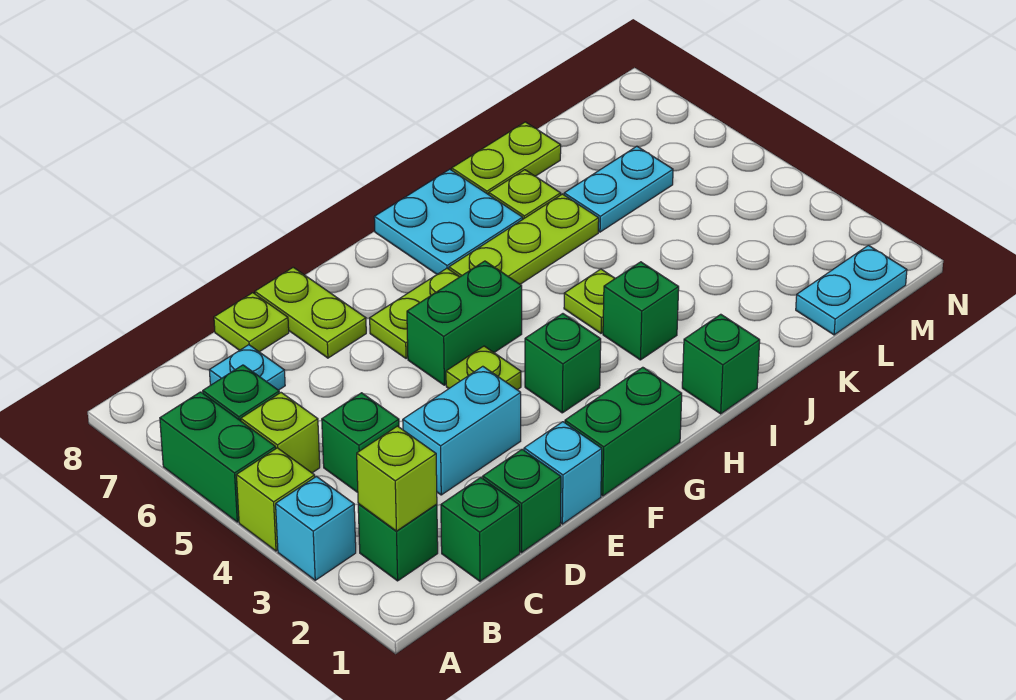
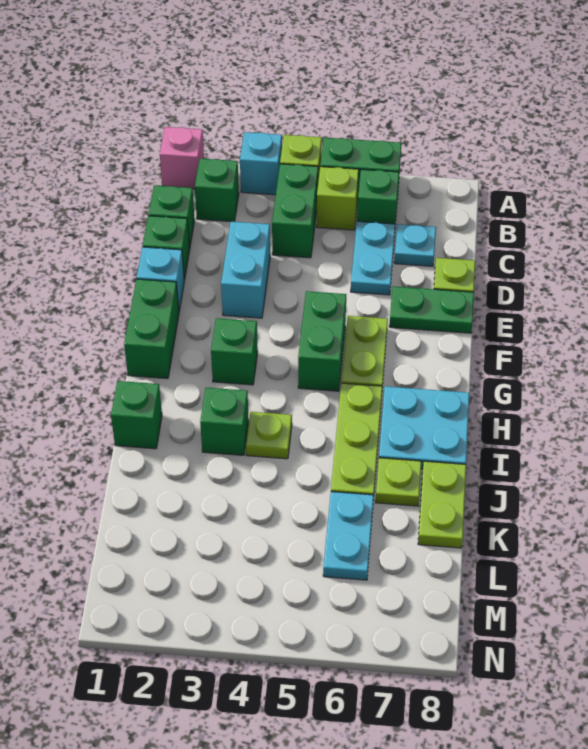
none -> pink 1x1 brick [160,127,204,189]
lime 1x1 brick [357,426,437,531] -> none
green 1x1 brick [322,393,399,492] -> green 1x2 brick [272,164,318,258]
lime 1x2 plate [255,267,366,358] -> green 1x2 plate [389,286,474,333]
lime 1x1 plate [446,346,521,390] -> none
cyan 1x2 plate [796,245,907,335] -> cyan 1x2 plate moved to [351,221,395,295]

